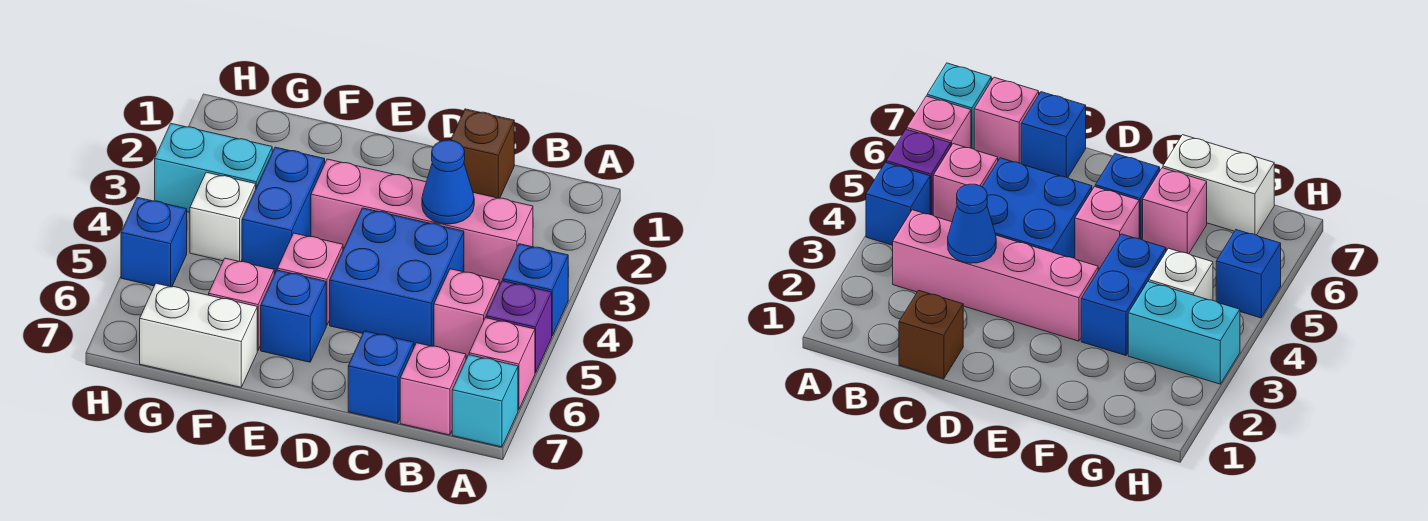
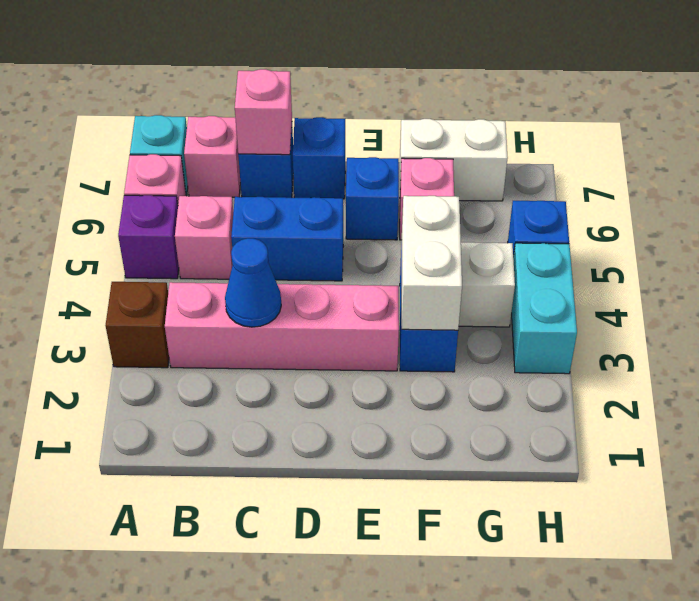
blue 1x1 brick [503,244,568,336] -> blue 1x1 brick moved to [293,117,345,199]
brown 1x1 brick [451,109,514,198] -> brown 1x1 brick moved to [105,282,169,368]
blue 2x2 brick [330,208,464,346] -> blue 1x2 brick [231,197,343,281]
pink 1x1 brick [277,233,343,325] -> pink 1x1 brick moved to [235,69,292,155]
none -> white 1x2 brick [402,196,462,330]
cyan 1x2 brick [155,124,272,212] -> cyan 1x2 brick turned to [511,243,577,374]

